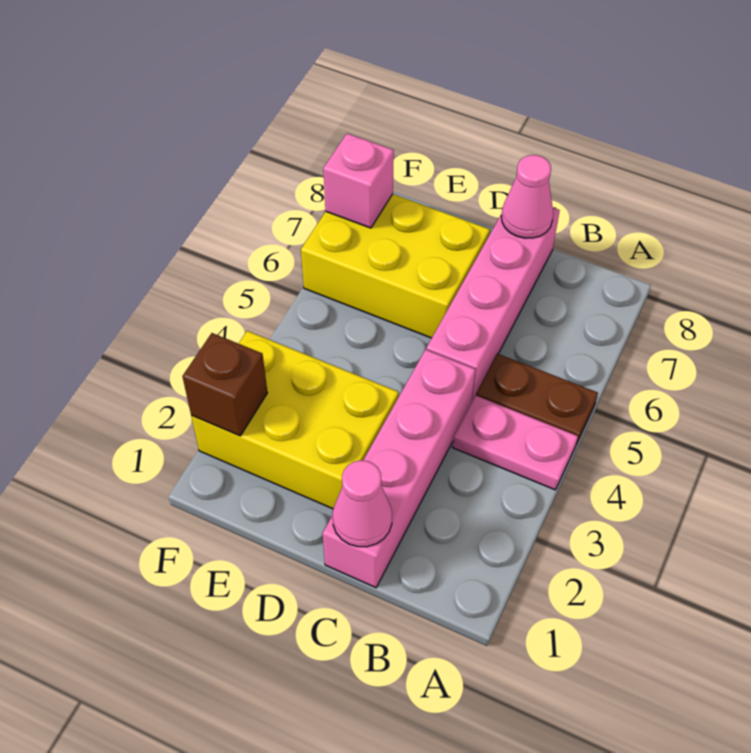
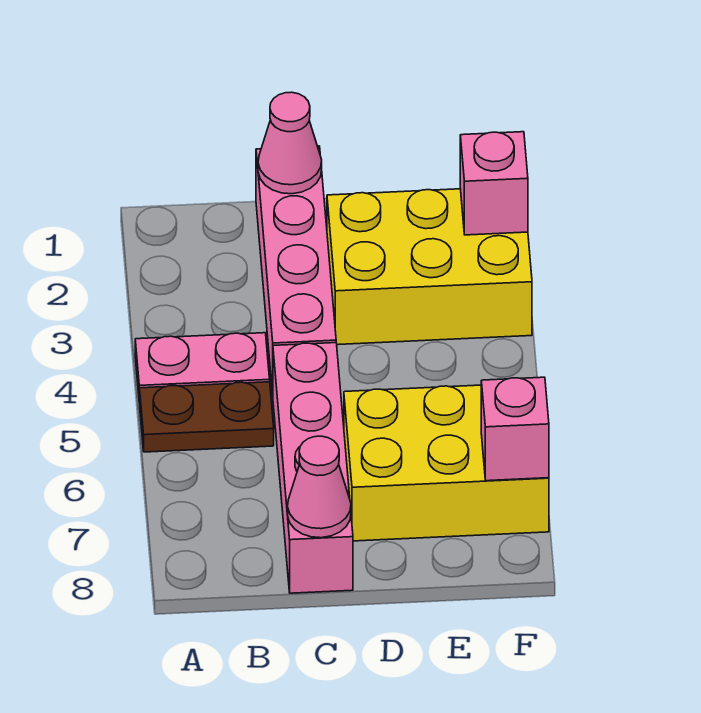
brown 1x1 brick [182,333,268,436] -> pink 1x1 brick [460,132,528,235]

